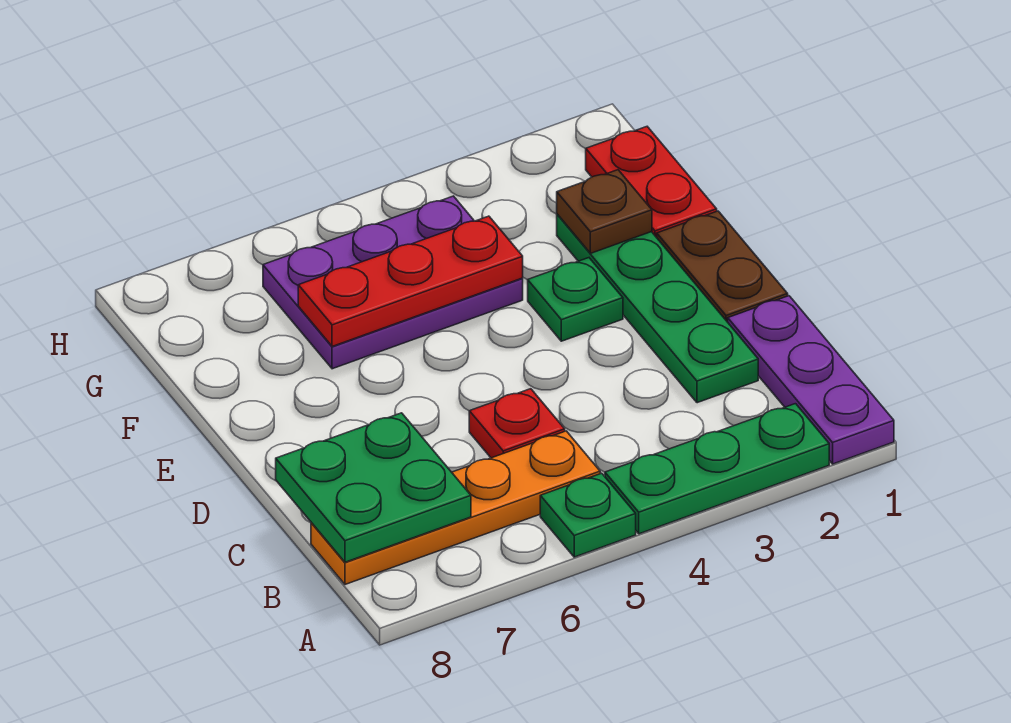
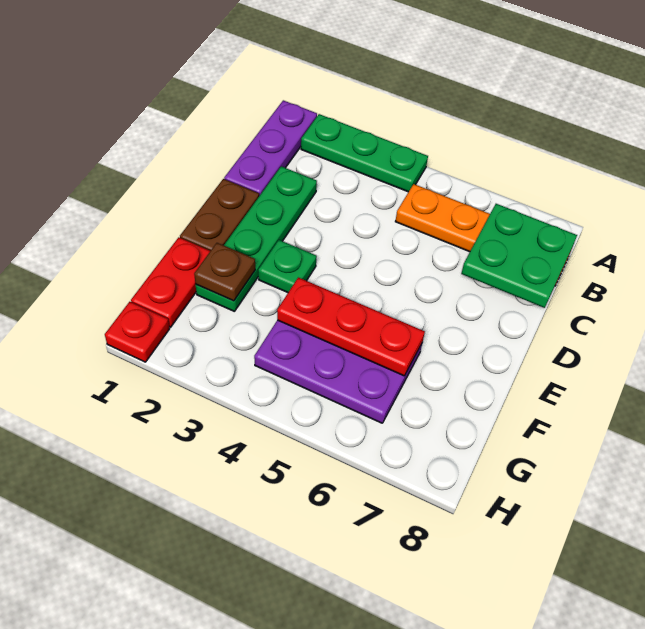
green 1x1 plate [540,473,636,557] -> none
red 1x1 plate [469,389,565,458] -> red 1x1 plate moved to [105,302,170,362]

